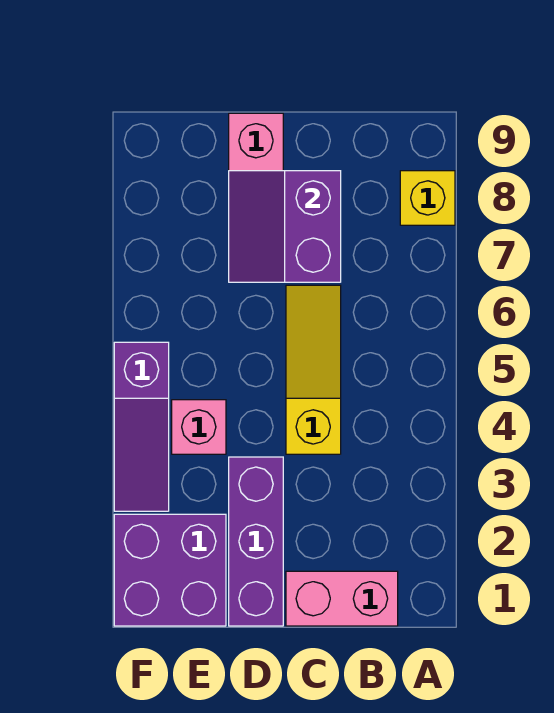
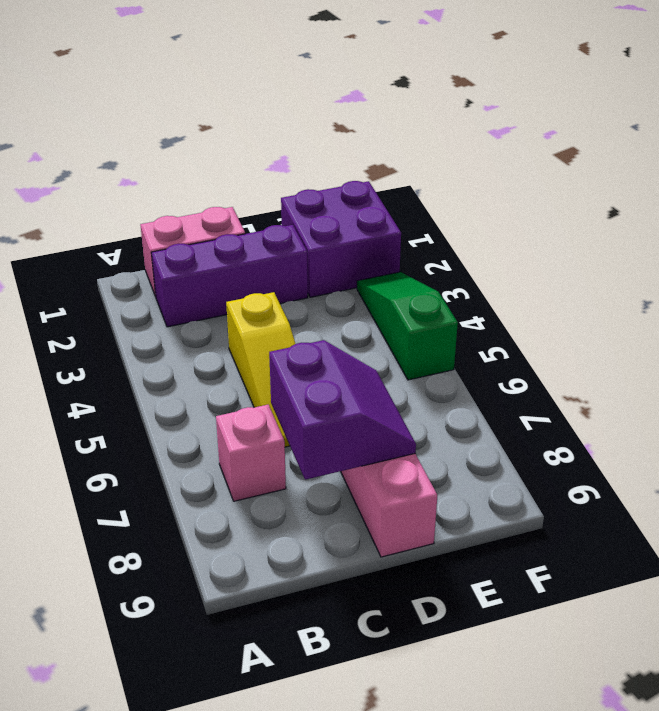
yellow 1x1 brick [400,171,455,225] -> none
purple 1x3 brick [229,457,283,626] -> purple 1x3 brick turned to [151,225,308,327]
pink 1x1 brick [172,400,226,454] -> pink 1x1 brick moved to [216,405,286,501]
purple 1x3 slope [114,342,169,511] -> green 1x3 slope [357,272,458,380]

